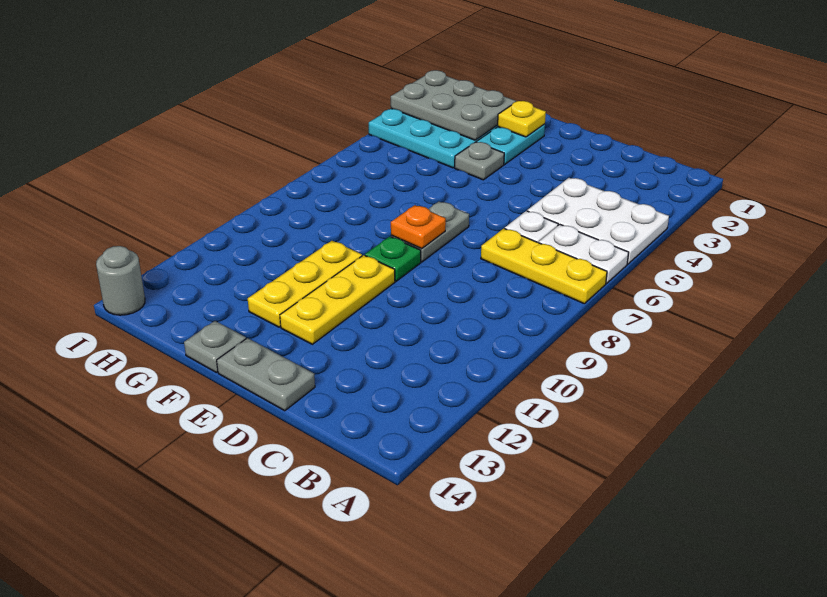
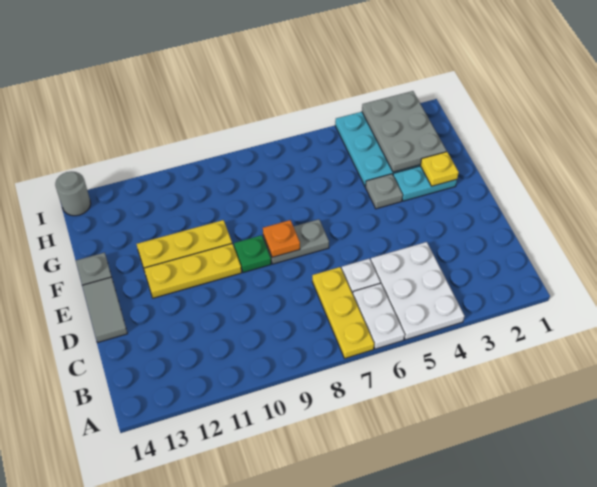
grey 1x2 plate [217,338,315,411] -> grey 1x2 tile [82,277,128,342]

